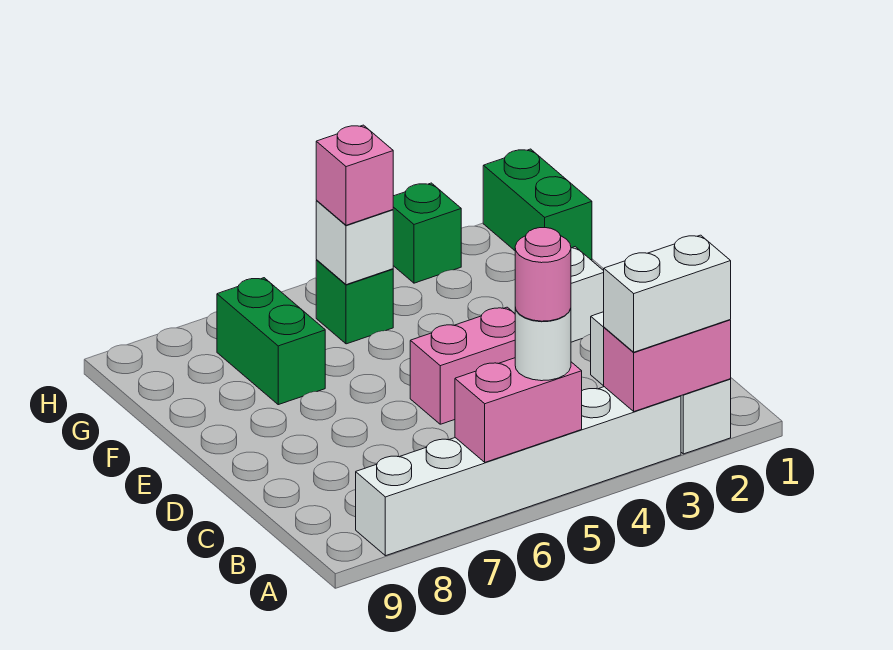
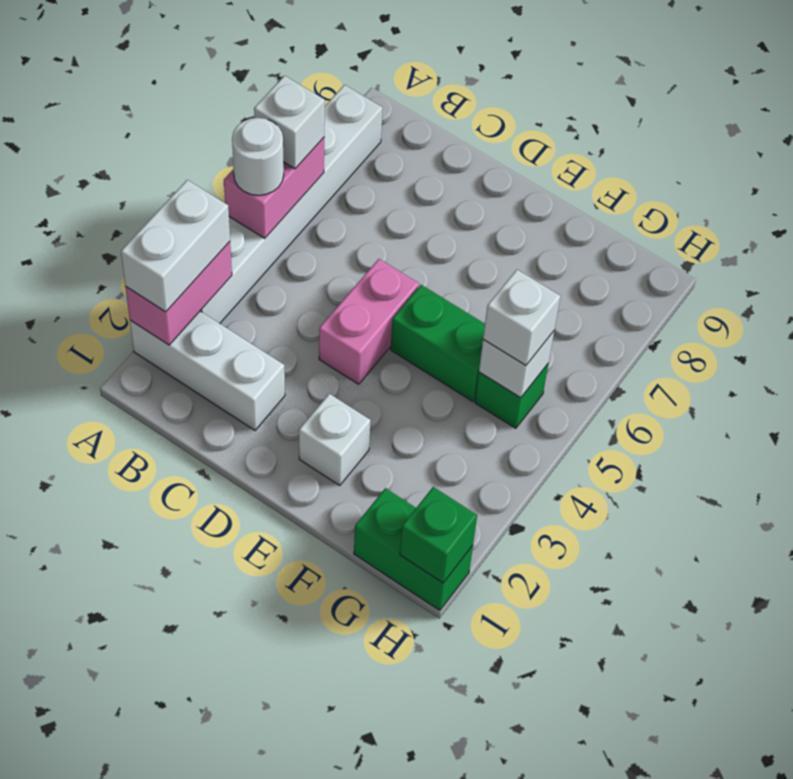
pink 1x1 round brick [515,228,571,321] -> none
none -> white 1x1 brick [254,76,325,169]
green 1x2 brick [217,278,325,405] -> green 1x2 brick moved to [391,285,485,401]
pink 1x1 brick [316,125,393,225] -> white 1x1 brick [483,270,560,365]
green 1x1 brick [393,183,461,283] -> green 1x1 brick moved to [400,487,477,583]

